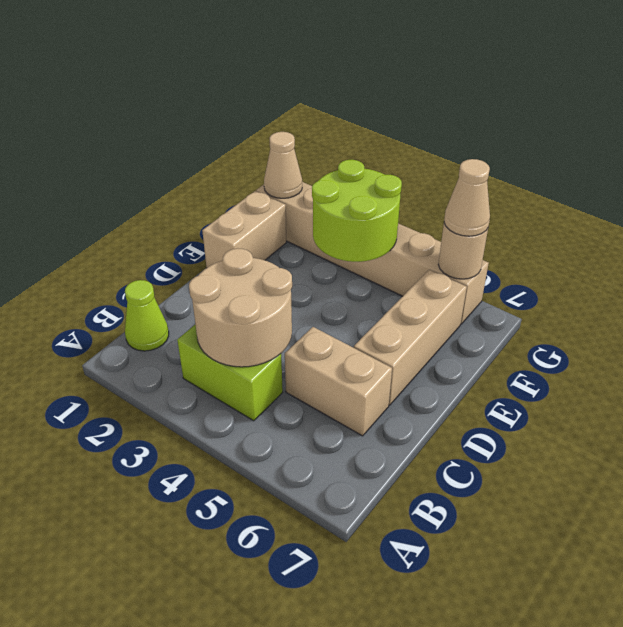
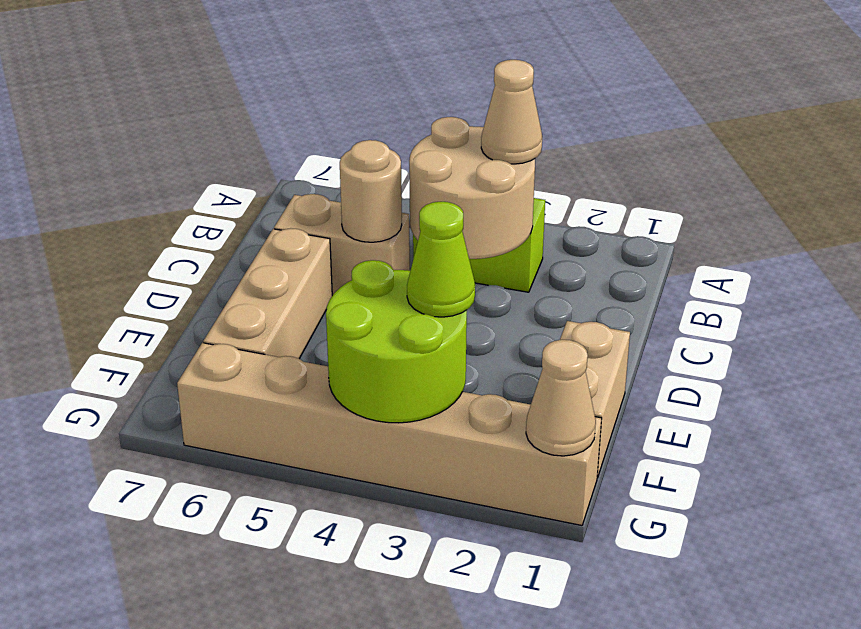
lime 1x1 cone [125,280,169,351] -> lime 1x1 cone moved to [407,202,475,317]
tan 1x1 round brick [438,224,488,279] -> tan 1x1 round brick moved to [340,140,402,242]
tan 1x1 cone [444,159,490,236] -> tan 1x1 cone moved to [481,60,542,164]

